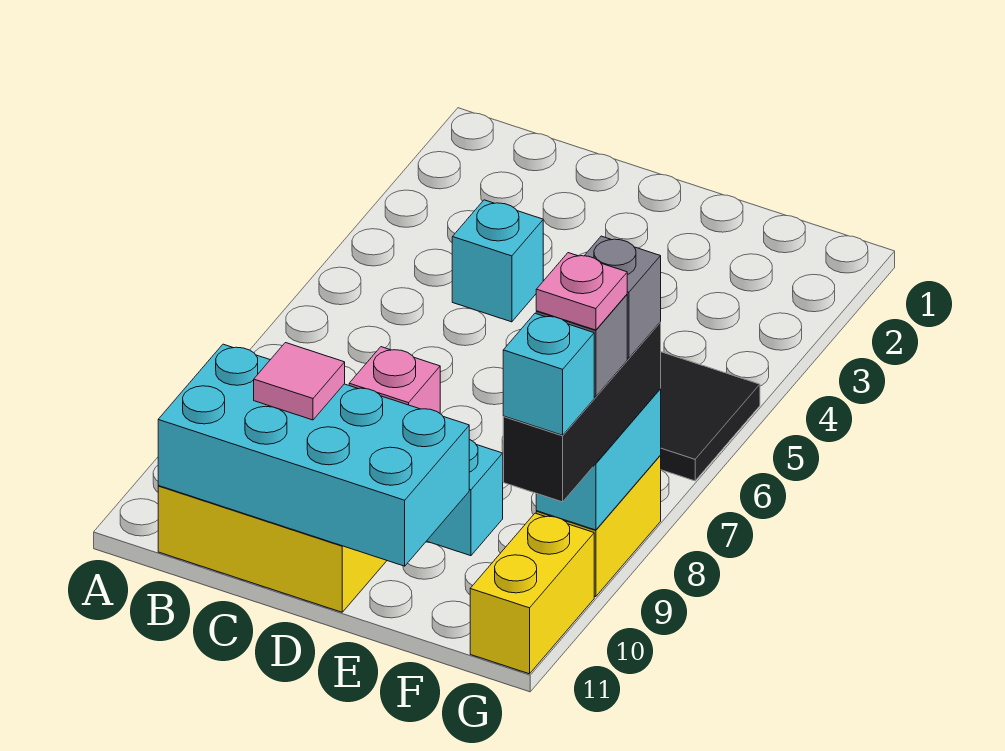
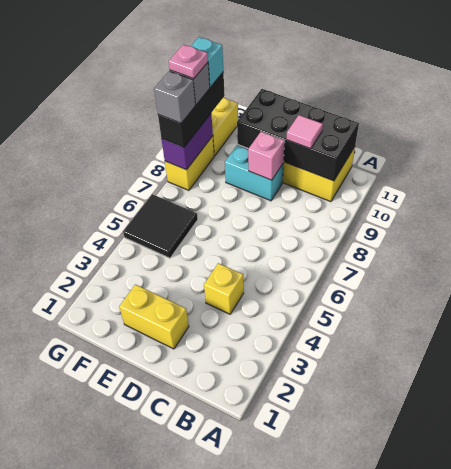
cyan 2x4 brick [158,344,469,566] -> black 2x4 brick [237,89,359,181]
cyan 1x1 brick [452,200,543,322] -> yellow 1x1 brick [204,263,244,314]
none -> yellow 1x2 brick [119,284,189,349]
cyan 1x2 brick [536,389,661,530] -> purple 1x2 brick [162,114,213,170]

